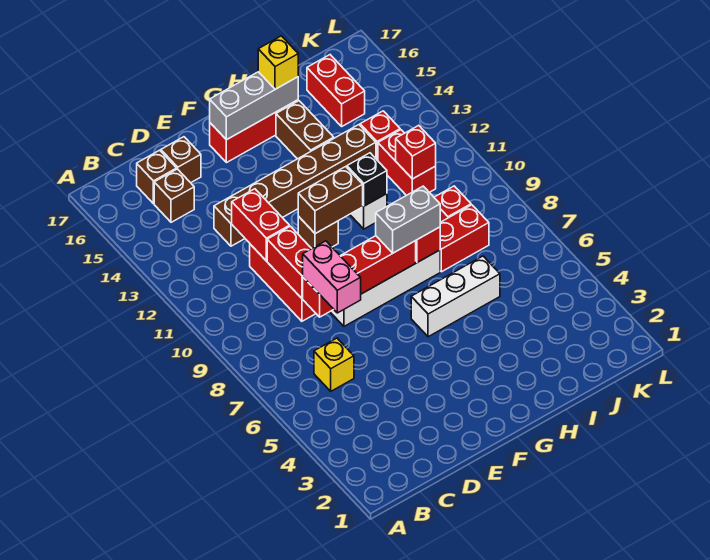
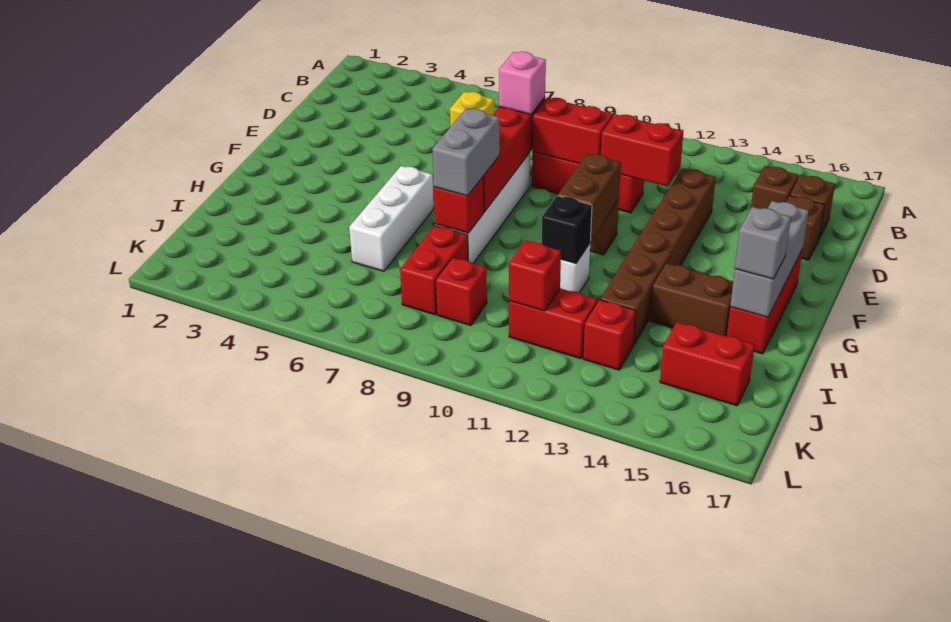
pink 1x2 brick [303,241,361,313] -> pink 1x1 brick [499,52,546,114]
yellow 1x1 brick [258,36,298,89] -> grey 1x1 brick [735,207,791,279]

